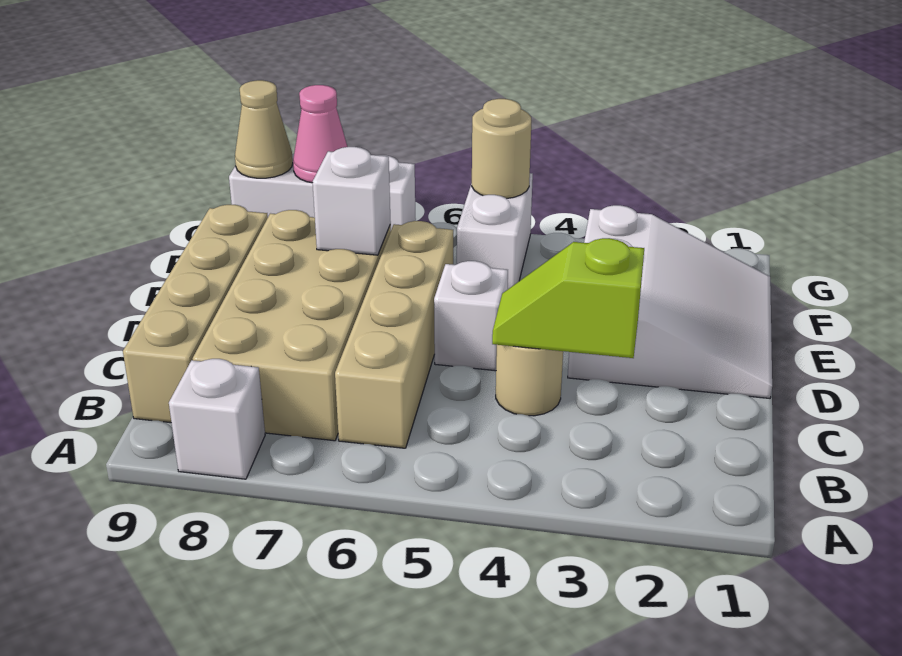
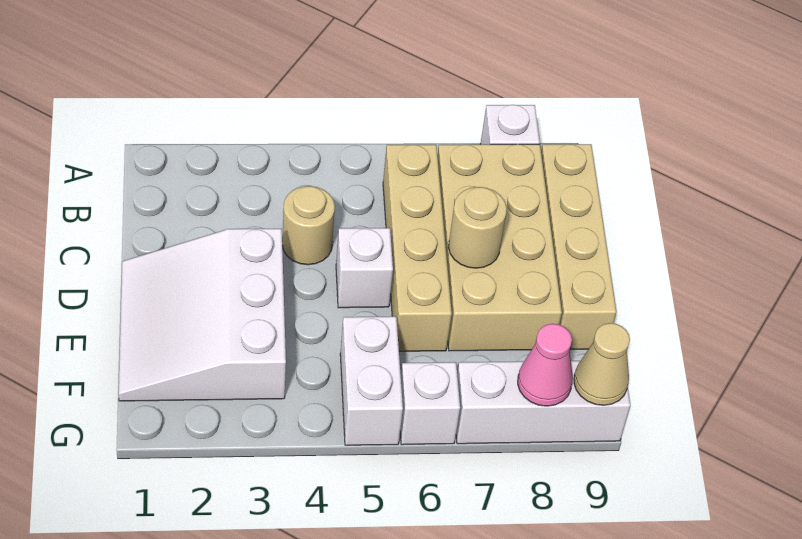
lime 1x2 slope [492,238,644,358] -> none
white 1x1 brick [313,147,391,255] -> white 1x1 brick moved to [400,362,460,445]
tan 1x1 round brick [472,99,531,198] -> tan 1x1 round brick moved to [448,187,507,268]

